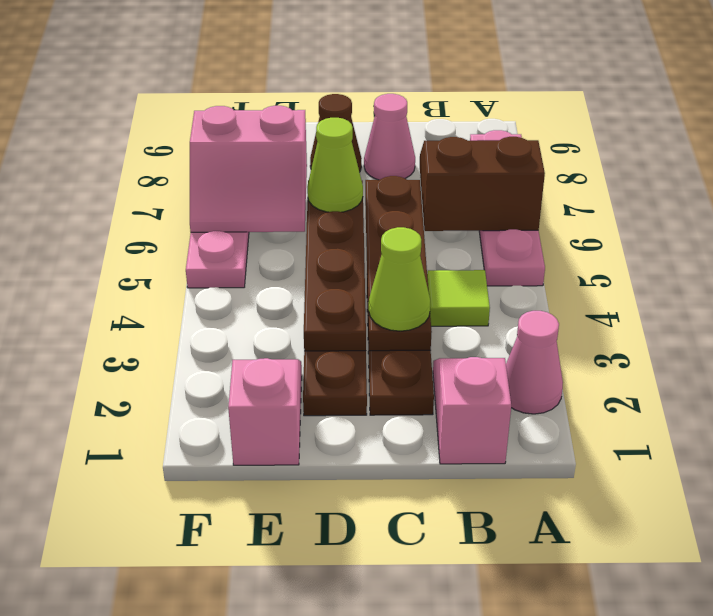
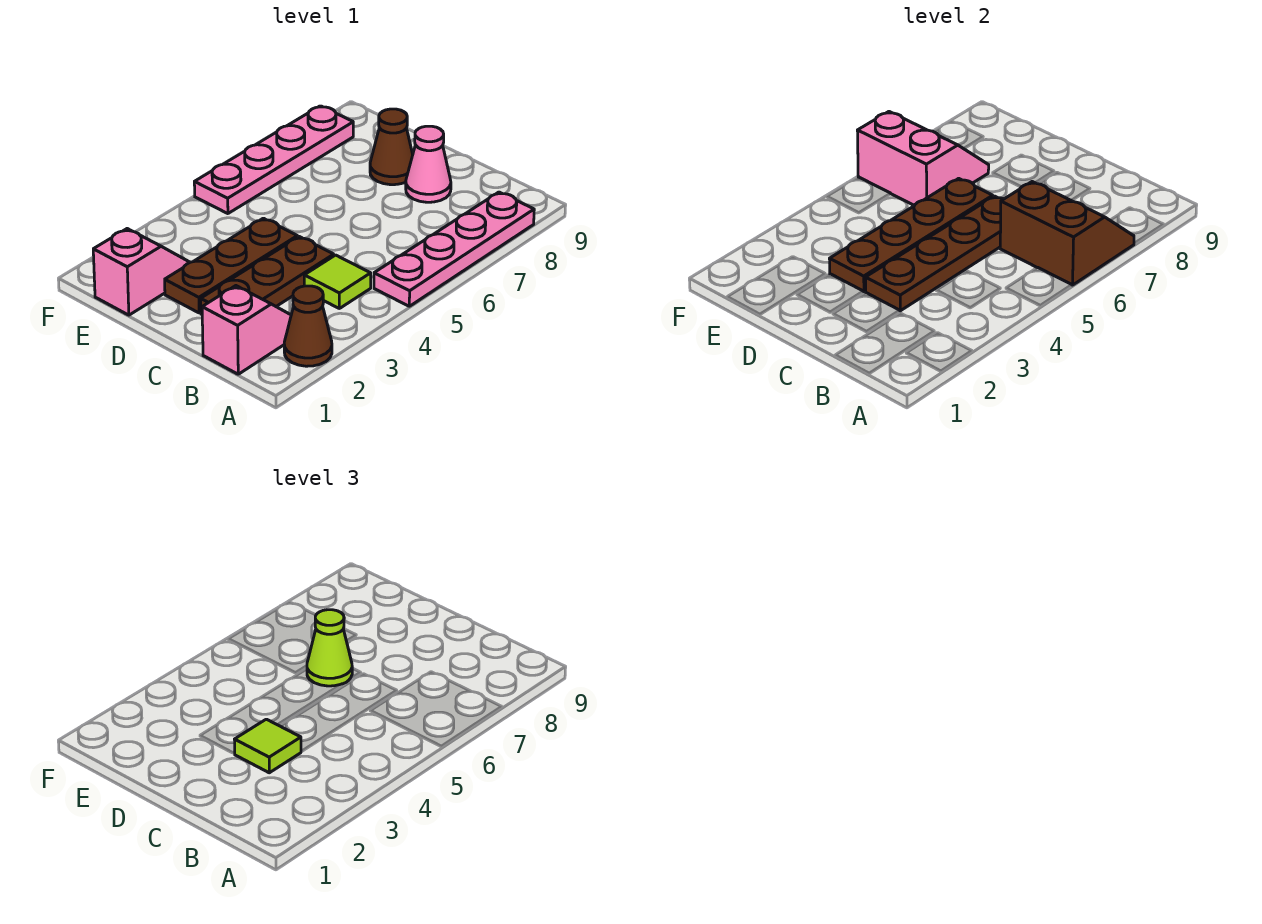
pink 1x1 cone [506,311,563,414] -> brown 1x1 cone [284,286,332,366]
lime 1x1 cone [369,227,430,331] -> lime 1x1 tile [234,719,301,773]
pink 2x2 slope [190,106,307,232] -> pink 2x2 slope turned to [857,112,989,205]

